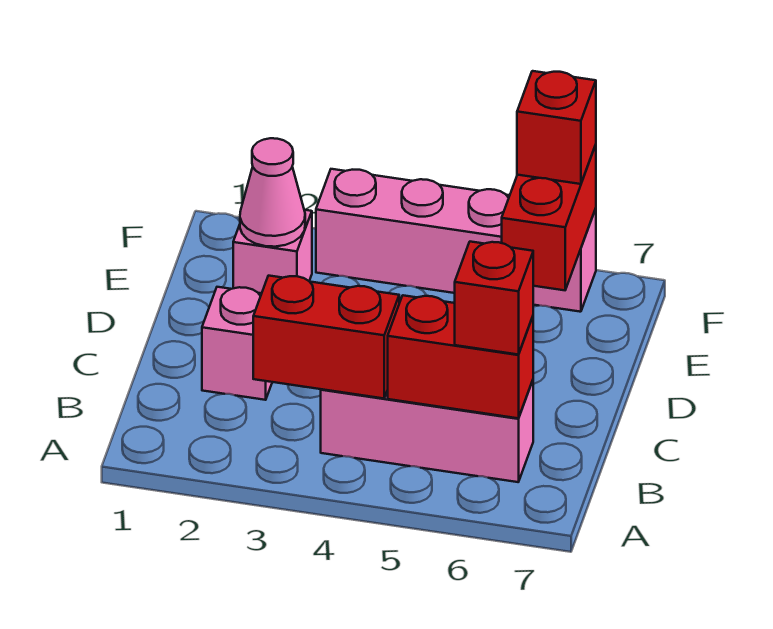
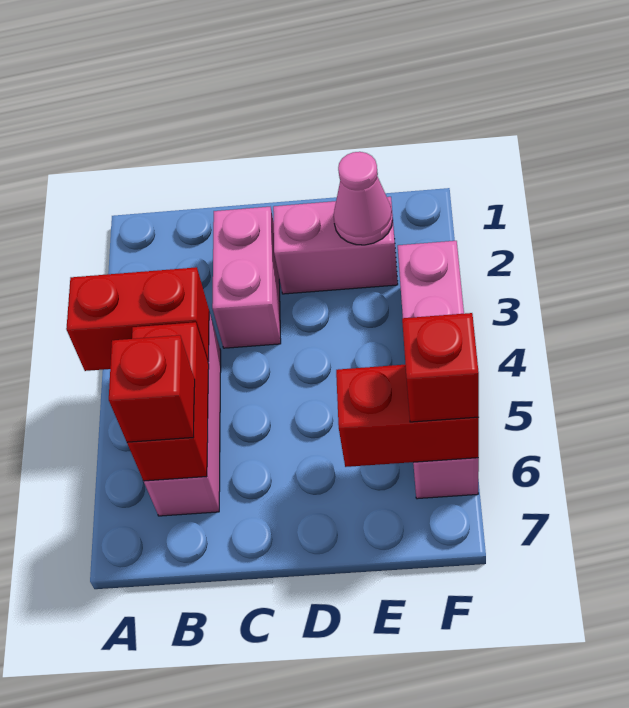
red 1x2 brick [253,276,399,398] -> red 1x2 brick turned to [66,267,209,371]
pink 1x1 brick [202,287,272,400] -> pink 1x2 brick [212,207,281,348]
pink 1x1 brick [233,210,312,293] -> pink 1x2 brick [273,197,398,294]

